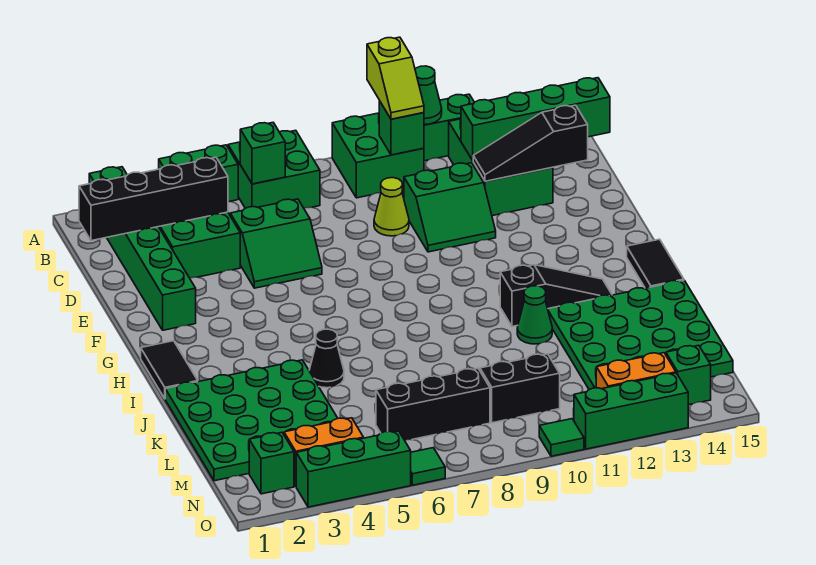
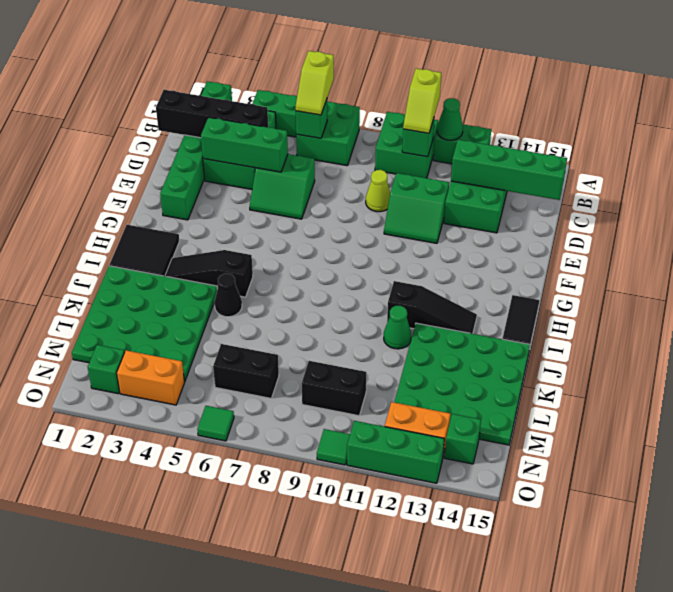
none -> lime 1x2 slope [296,51,334,115]
black 1x3 slope [473,105,588,181] -> black 1x3 slope moved to [165,250,253,297]
black 1x2 tile [141,341,198,398] -> black 2x2 tile [109,225,179,276]
black 1x3 brick [376,369,490,440] -> black 1x2 brick [213,344,279,398]
green 1x3 brick [296,431,411,507] -> green 1x3 brick moved to [201,117,288,172]

